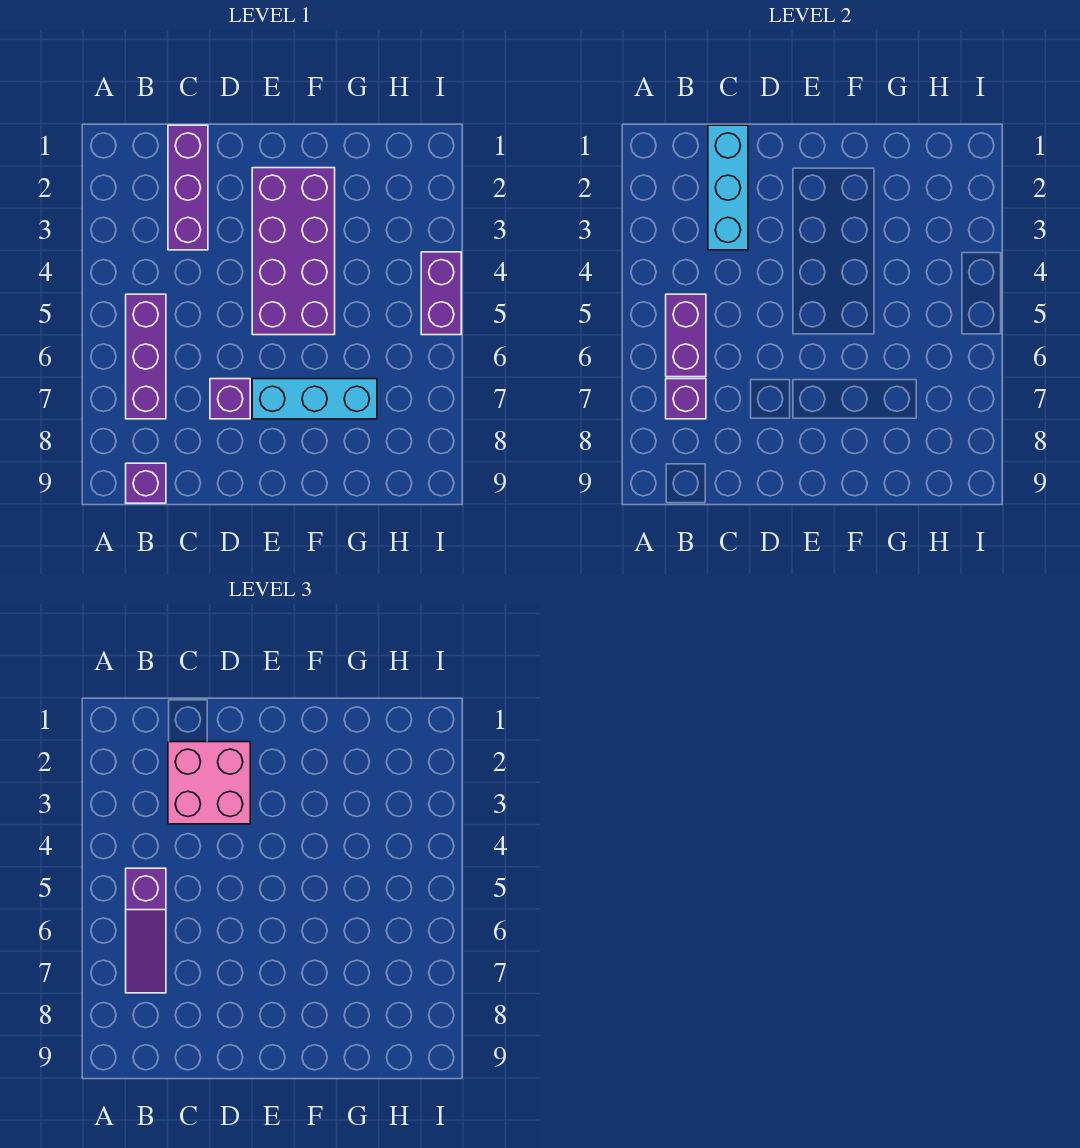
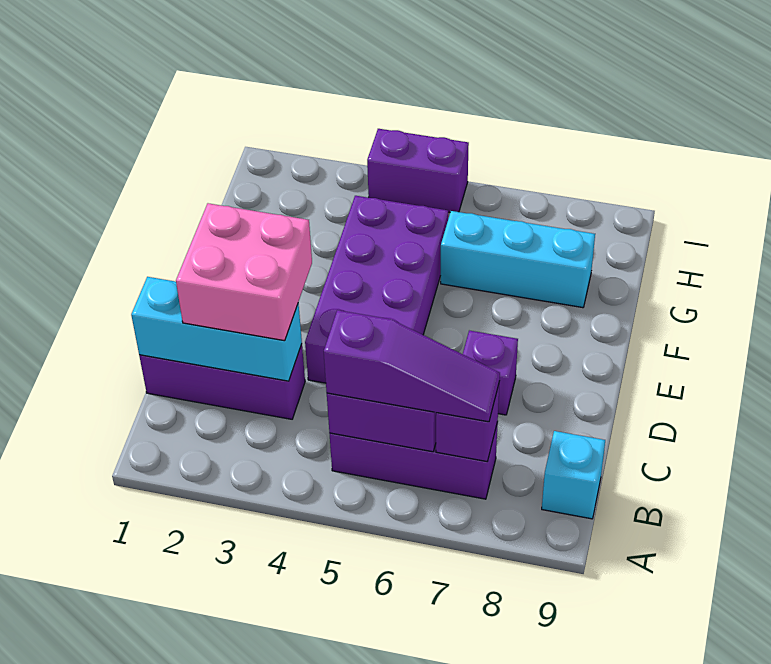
purple 1x1 brick [126,463,166,503] -> cyan 1x1 brick [542,431,605,519]
purple 2x4 brick [252,168,335,335] -> purple 2x4 brick turned to [305,196,448,383]
cyan 1x3 brick [252,379,377,419] -> cyan 1x3 brick turned to [441,211,595,308]

